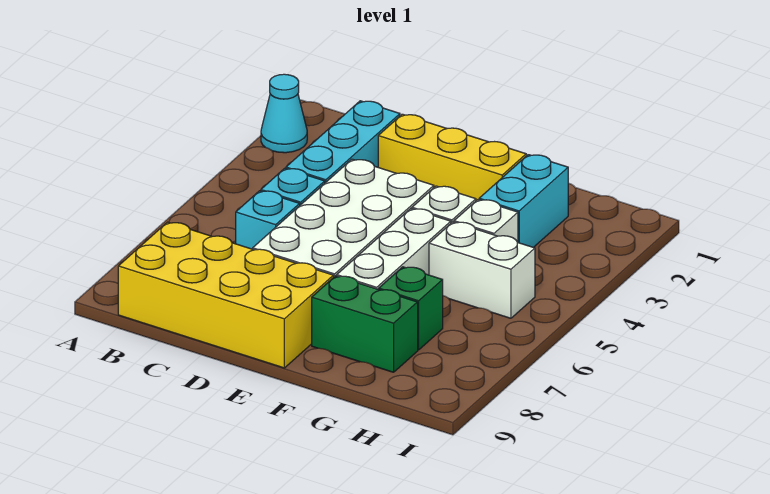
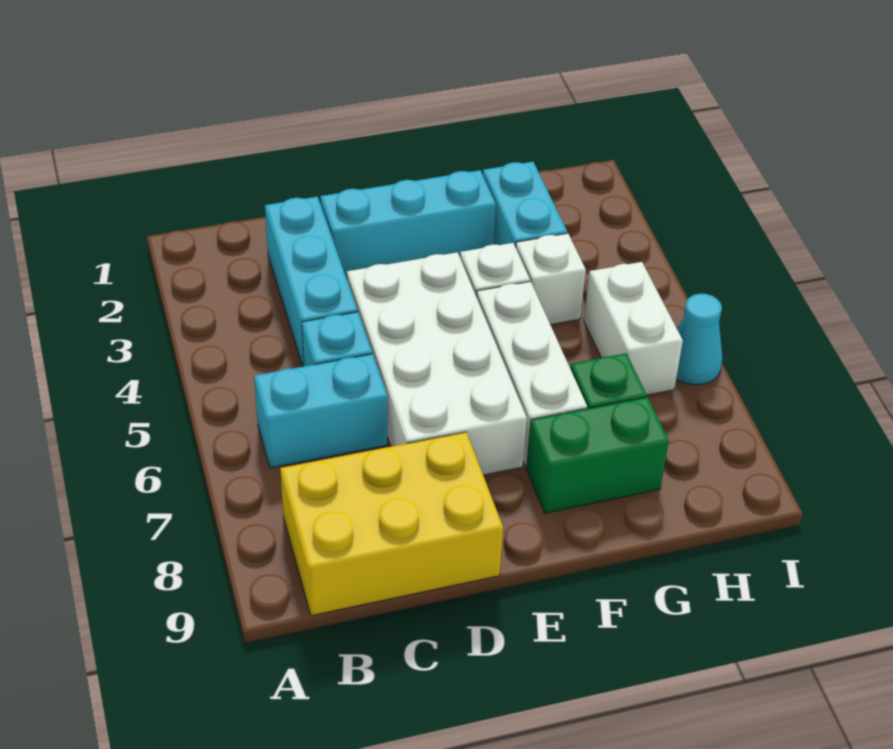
cyan 1x1 cone [261,74,307,153] -> cyan 1x1 cone moved to [676,293,722,385]
yellow 2x4 brick [118,222,334,368] -> yellow 2x3 brick [280,432,503,616]
cyan 1x1 brick [236,191,300,249] -> cyan 1x2 brick [254,354,388,468]
yellow 1x3 brick [378,114,526,201] -> cyan 1x3 brick [320,170,496,279]
white 1x2 brick [429,222,535,318] -> white 1x2 brick turned to [584,262,683,395]

